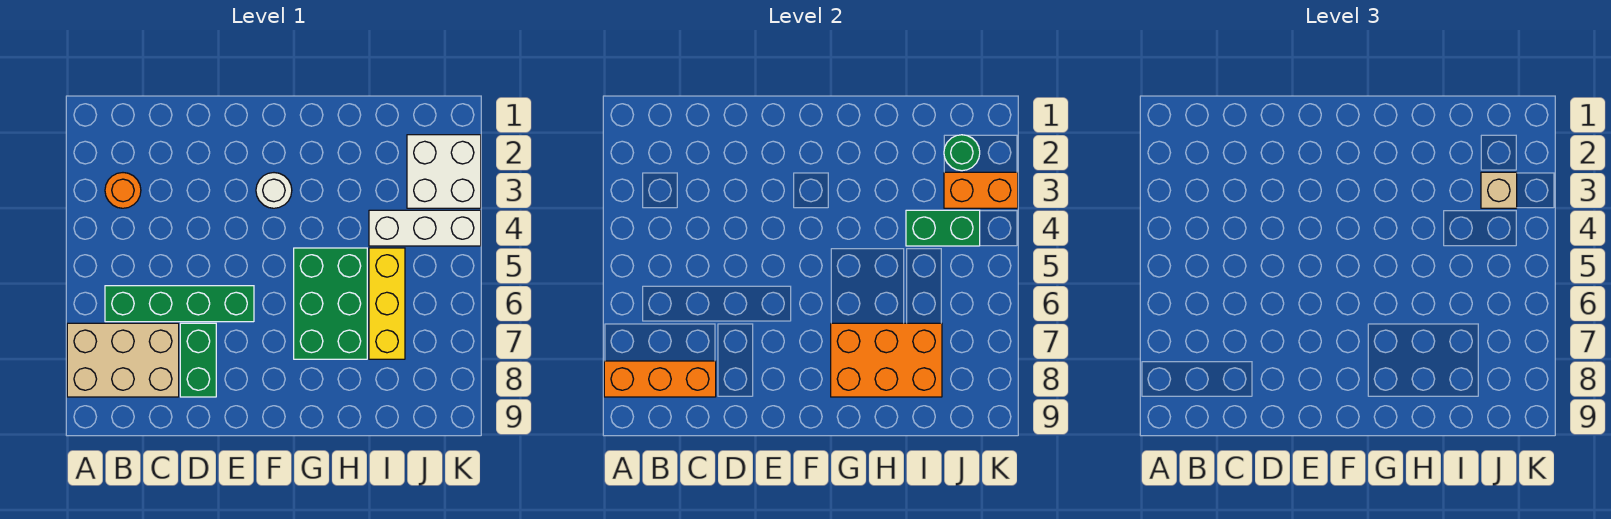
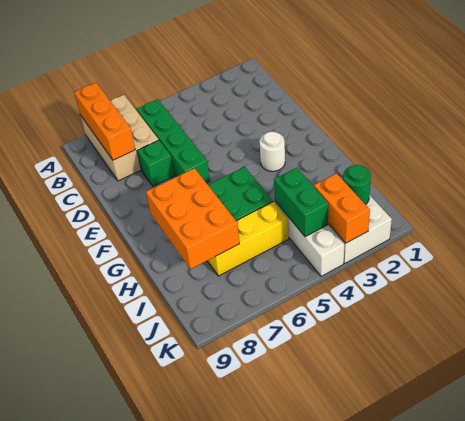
orange 1x1 round brick [105,173,141,208] -> none
green 1x2 brick [180,323,216,397] -> green 1x1 brick [137,140,174,186]
tan 1x1 brick [1481,172,1517,208] -> none

